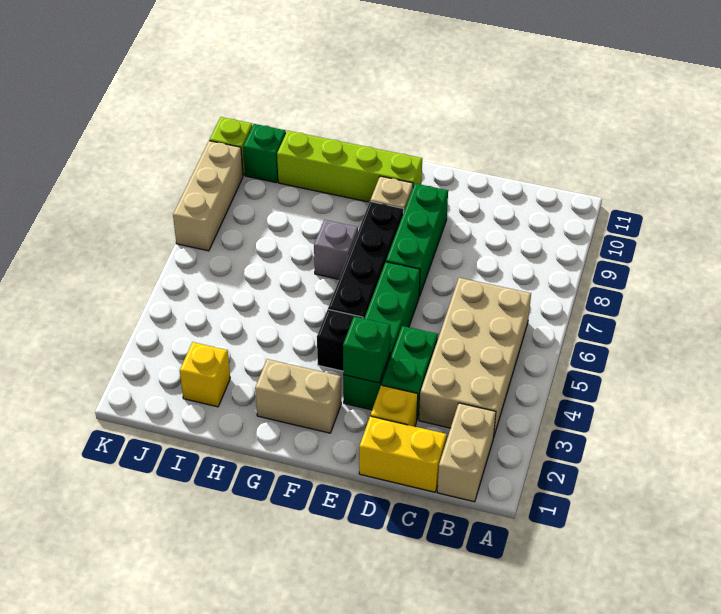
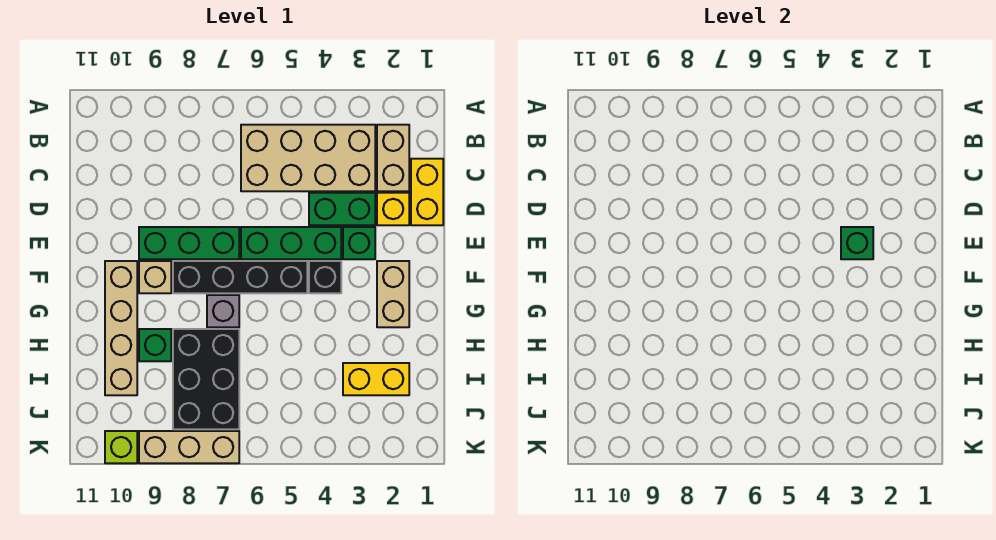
tan 1x2 brick [437,403,496,502] -> tan 1x2 brick turned to [377,125,409,191]
lime 1x4 brick [277,131,422,202] -> tan 1x4 brick [105,261,137,395]
none -> black 2x3 brick [173,329,239,429]
yellow 1x1 brick [180,342,230,407] -> yellow 1x2 brick [343,363,409,395]
green 1x1 brick [243,124,286,183] -> green 1x1 brick moved to [139,329,171,361]

